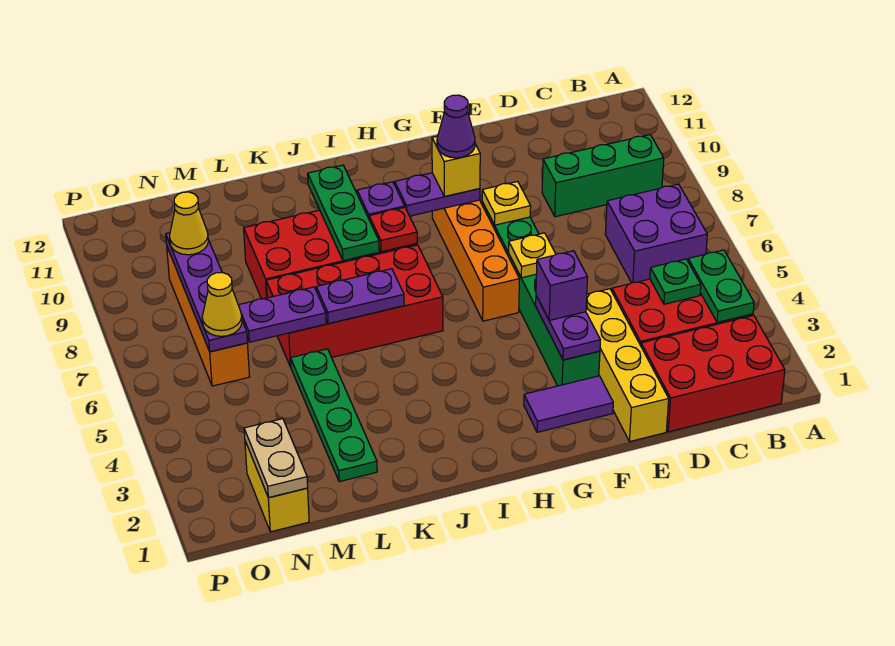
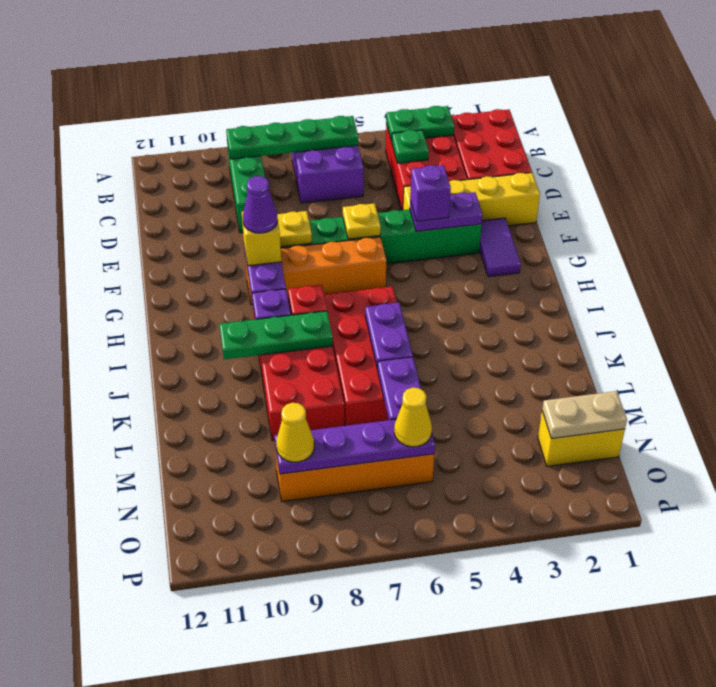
green 1x4 plate [291,349,377,482] -> green 1x4 plate moved to [226,116,358,159]

